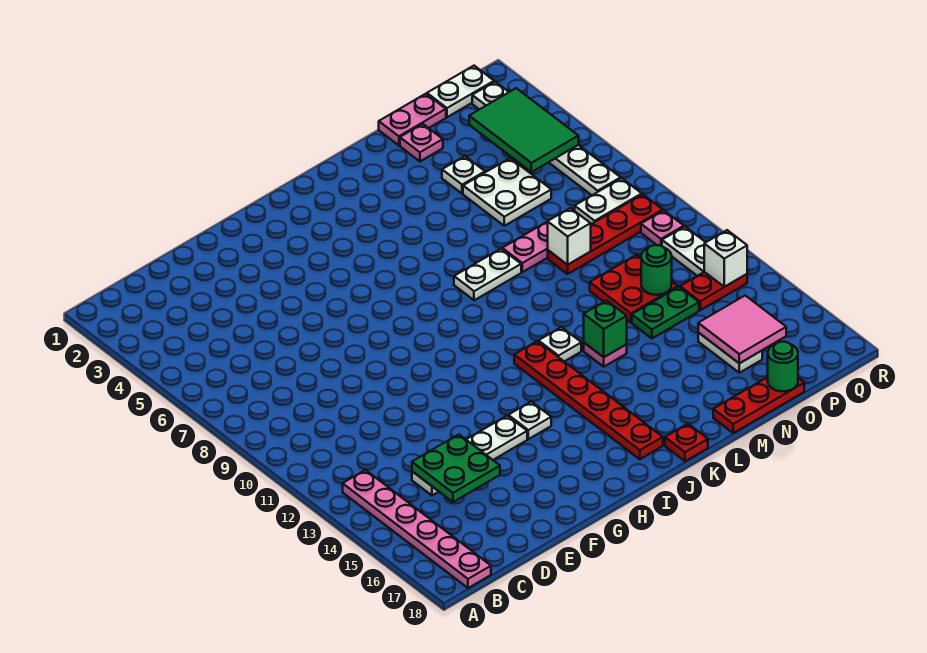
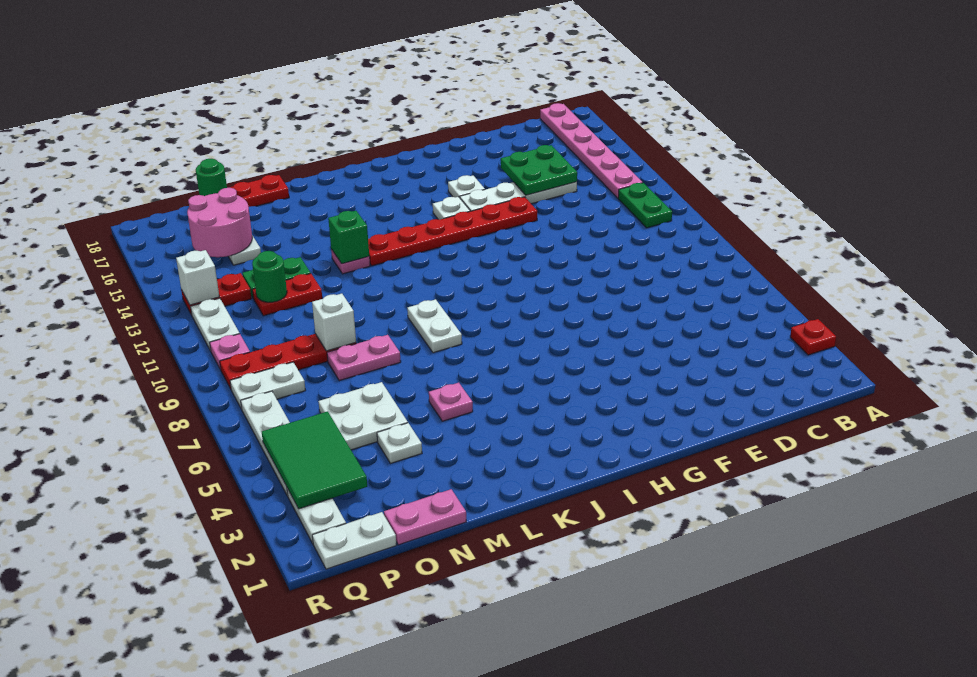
none -> green 1x2 plate [618,183,672,228]
red 1x6 plate [514,341,663,459] -> red 1x6 plate turned to [368,197,537,266]
white 1x2 plate [454,249,521,300] -> white 1x2 plate turned to [407,299,462,353]
white 1x1 plate [538,327,581,361] -> white 1x1 plate moved to [448,175,485,198]
red 1x1 plate [665,424,708,461] -> red 1x1 plate moved to [790,319,836,355]
pink 1x1 plate [400,124,443,161] -> pink 1x1 plate moved to [429,383,473,421]
red 2x2 plate [590,255,678,322] -> red 1x2 plate [252,274,322,316]
pink 2x2 tile [698,296,786,363] -> pink 2x2 round brick [187,188,252,257]

